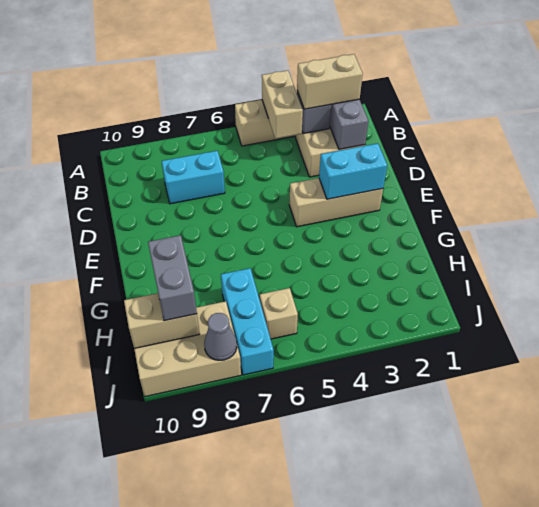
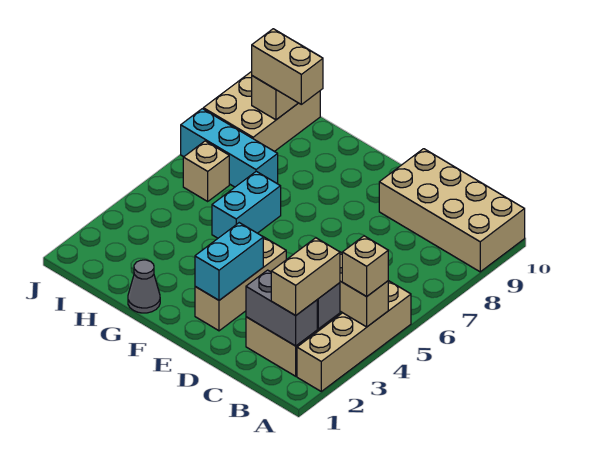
none -> tan 1x1 brick [342,236,388,297]
none -> tan 2x4 brick [379,149,525,272]
cyan 1x2 brick [162,151,225,204] -> cyan 1x2 brick moved to [212,171,281,238]
grey 1x2 brick [148,235,197,321] -> tan 1x2 brick [252,29,323,104]
grey 1x1 cone [204,313,237,360] -> grey 1x1 cone moved to [128,260,160,313]

